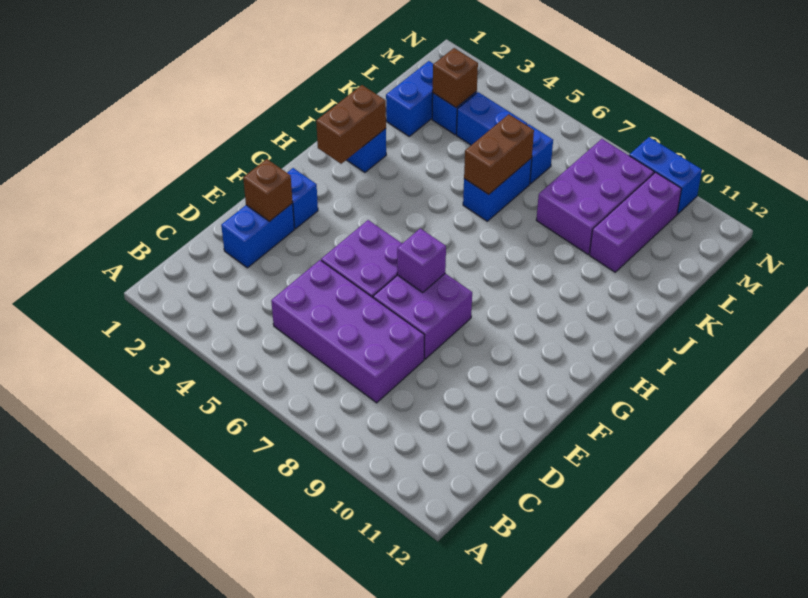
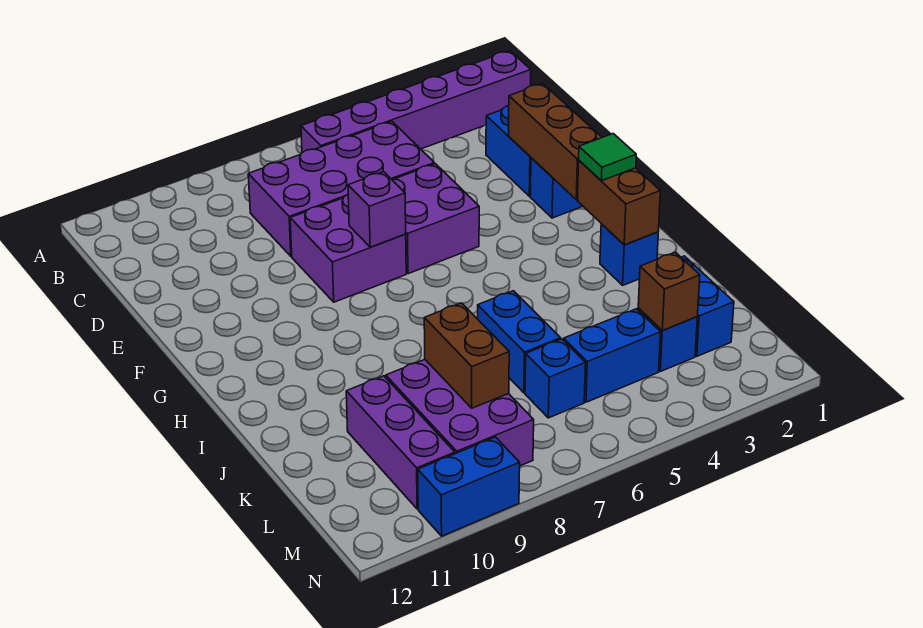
none -> purple 1x6 brick [301,51,531,153]
brown 1x1 brick [243,159,293,222] -> brown 1x3 brick [509,84,602,200]
none -> green 1x1 tile [579,134,636,181]
brown 1x2 brick [464,114,534,194] -> brown 1x2 brick moved to [424,303,509,408]

